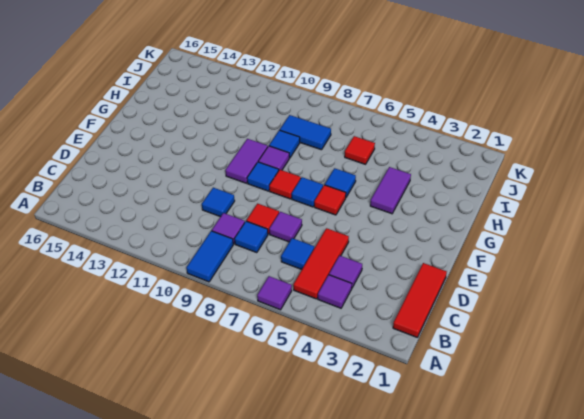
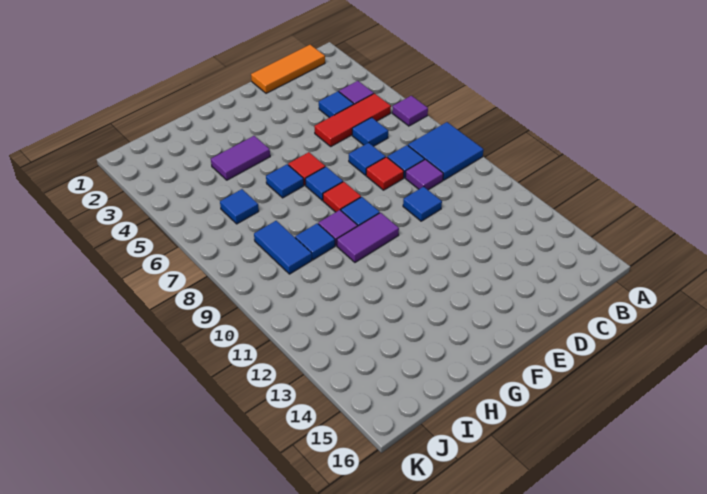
blue 1x2 tile [186,231,233,282] -> blue 2x2 tile [408,122,484,180]
red 1x3 tile [393,263,447,337] -> orange 1x3 tile [251,45,325,93]
purple 1x1 tile [329,255,362,288] -> blue 1x1 tile [319,91,354,118]
purple 1x1 tile [269,212,302,242] -> blue 1x1 tile [349,143,386,175]
red 1x1 tile [345,136,375,164] -> blue 1x1 tile [220,189,259,224]

